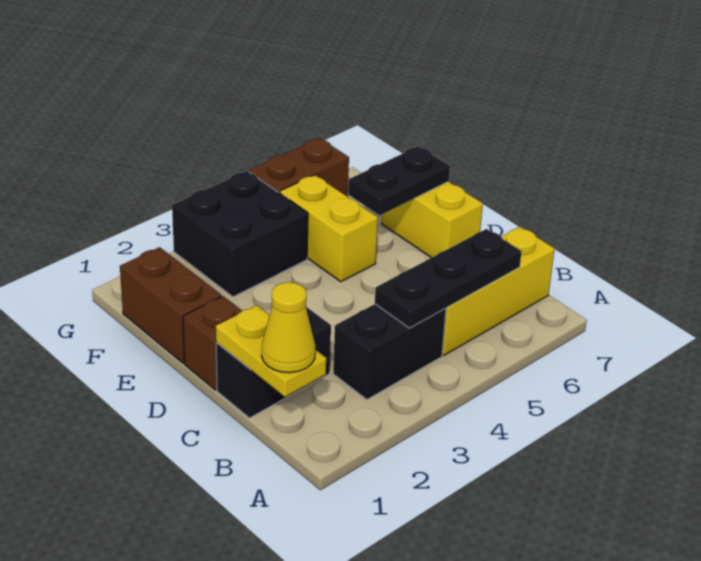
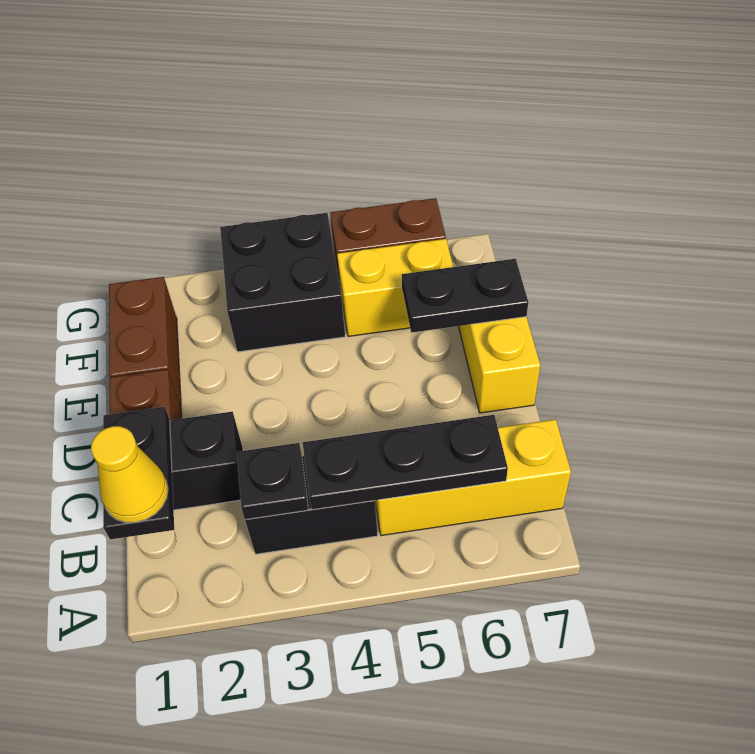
yellow 1x2 plate [216,305,326,397] -> black 1x2 plate [103,407,174,539]
none -> black 1x1 plate [237,443,308,520]
yellow 1x2 brick [280,175,378,282] -> yellow 1x2 brick turned to [337,239,453,337]

